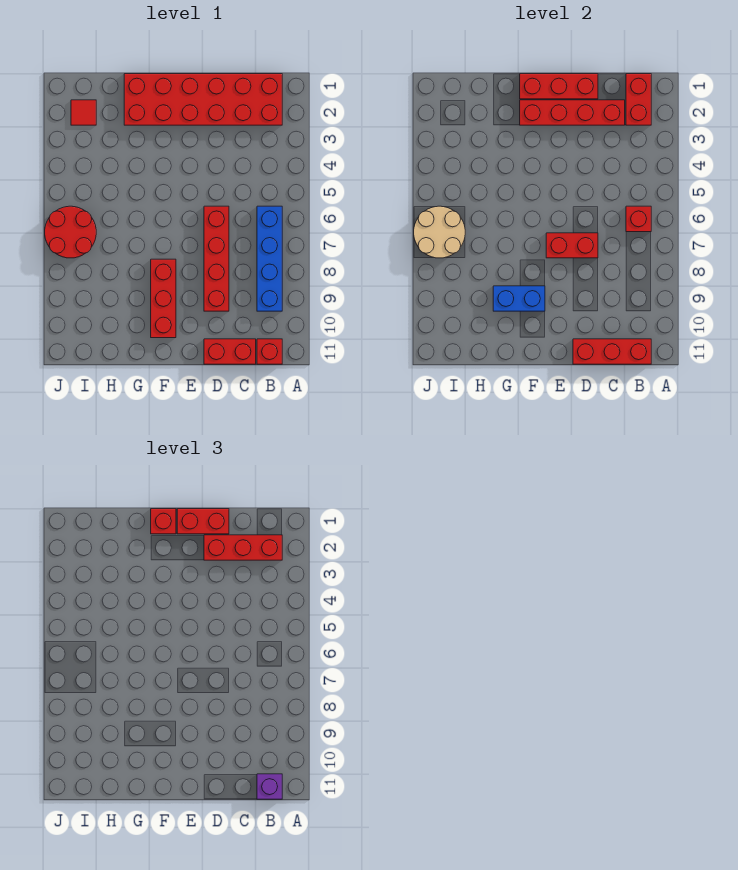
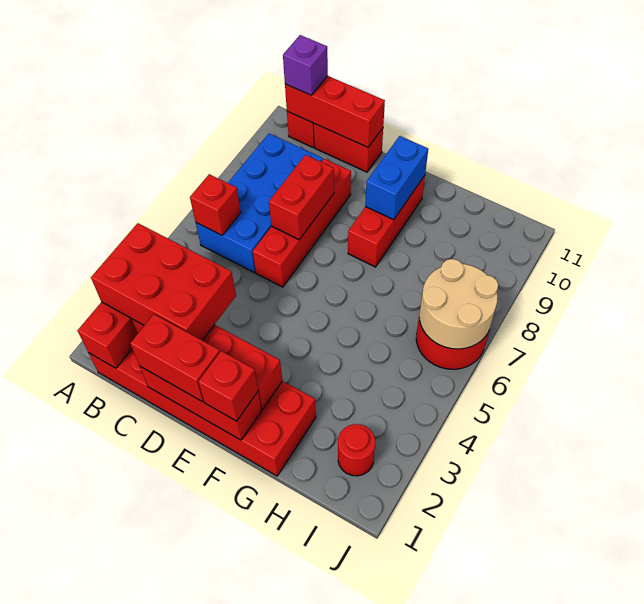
red 1x3 brick [204,535,282,560] -> red 2x3 brick [91,223,236,340]
blue 1x4 brick [257,206,282,311] -> blue 2x4 brick [196,133,323,272]
red 1x2 brick [546,233,598,258] -> red 1x2 brick turned to [269,155,334,240]
blue 1x2 brick [493,286,545,311] -> blue 1x2 brick turned to [365,136,428,220]
red 1x1 tile [71,100,96,125] -> red 1x1 round brick [338,424,375,476]

